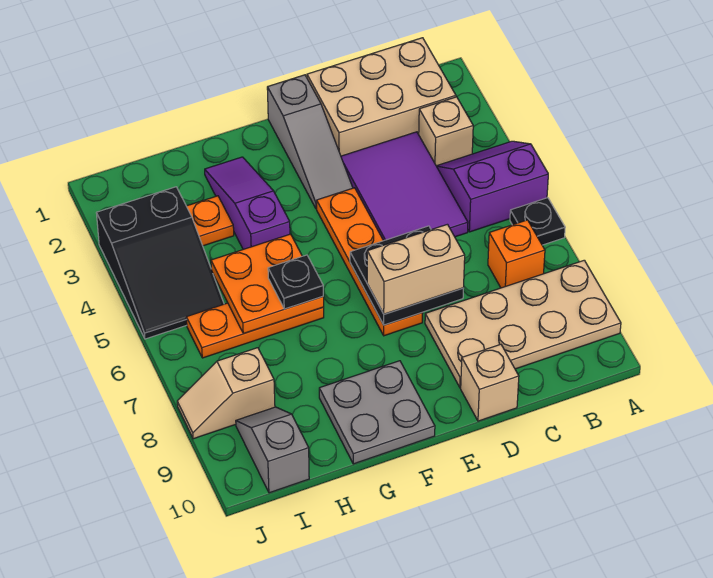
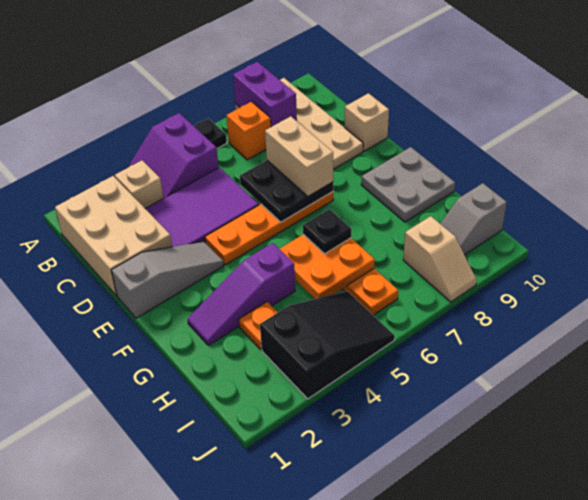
none -> purple 1x2 brick [233,62,297,127]

